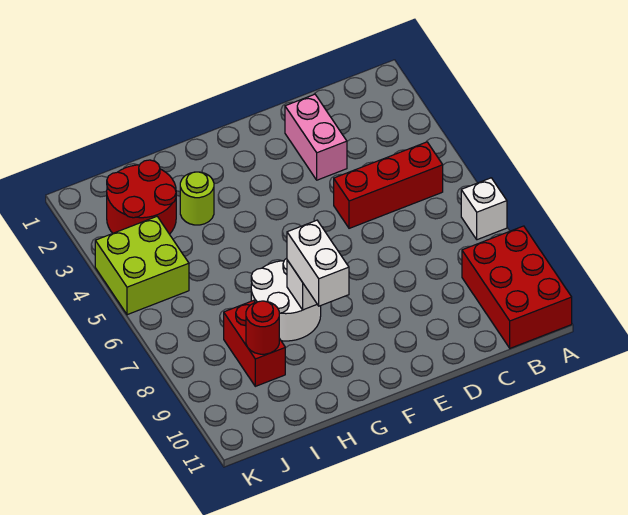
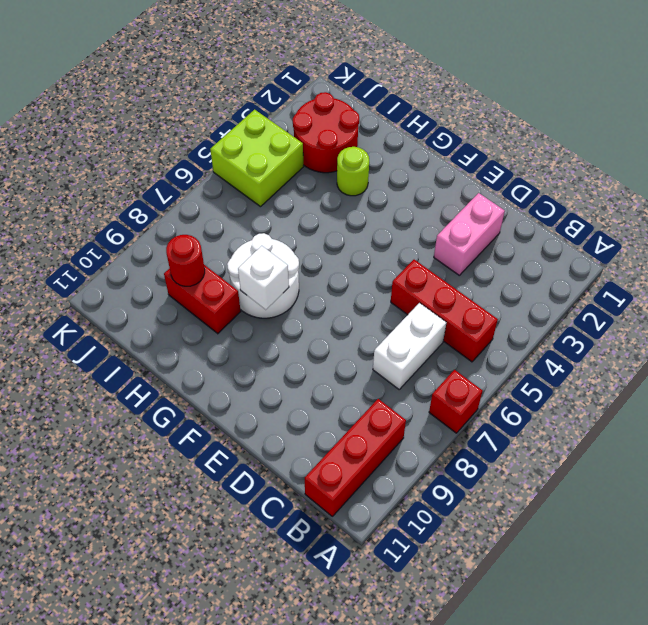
white 1x1 brick [461,178,507,240] -> red 1x1 brick [429,370,483,433]
red 2x3 brick [462,226,572,348] -> red 1x3 brick [305,399,406,516]
white 1x2 brick [287,220,349,306] -> white 1x2 brick moved to [373,303,447,389]
red 1x2 brick [224,300,285,386] -> red 1x2 brick turned to [164,265,241,334]

